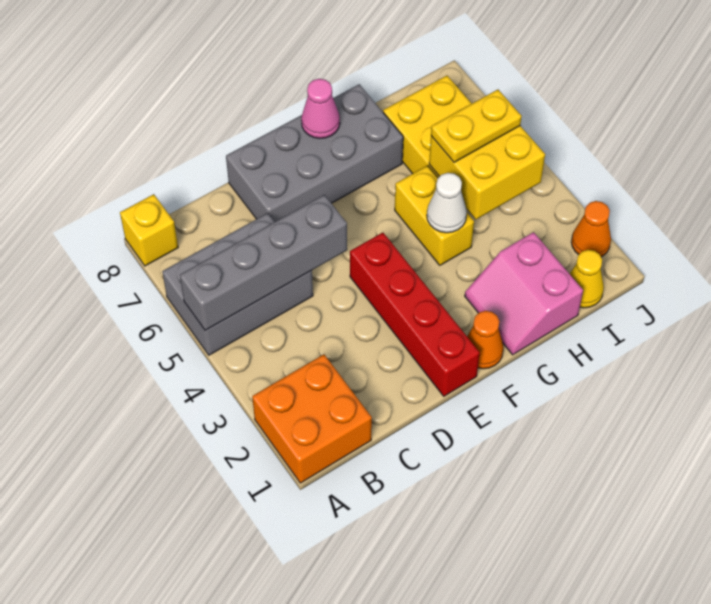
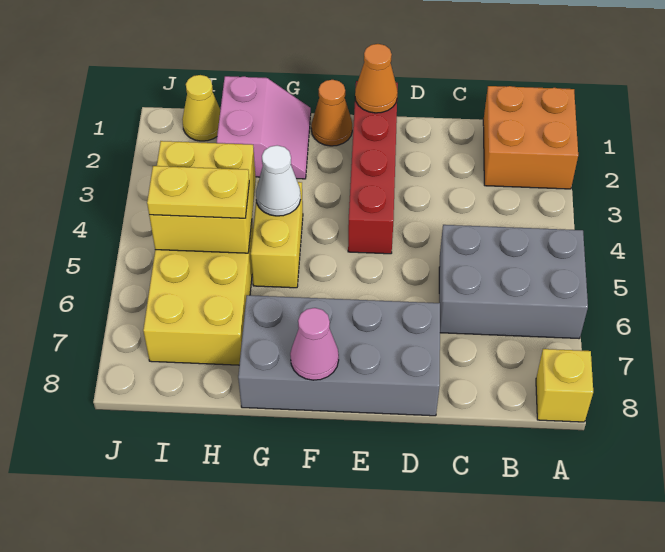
grey 1x4 brick [180,195,347,330] -> none
orange 1x1 cone [571,201,611,257] -> orange 1x1 cone moved to [355,44,398,113]

